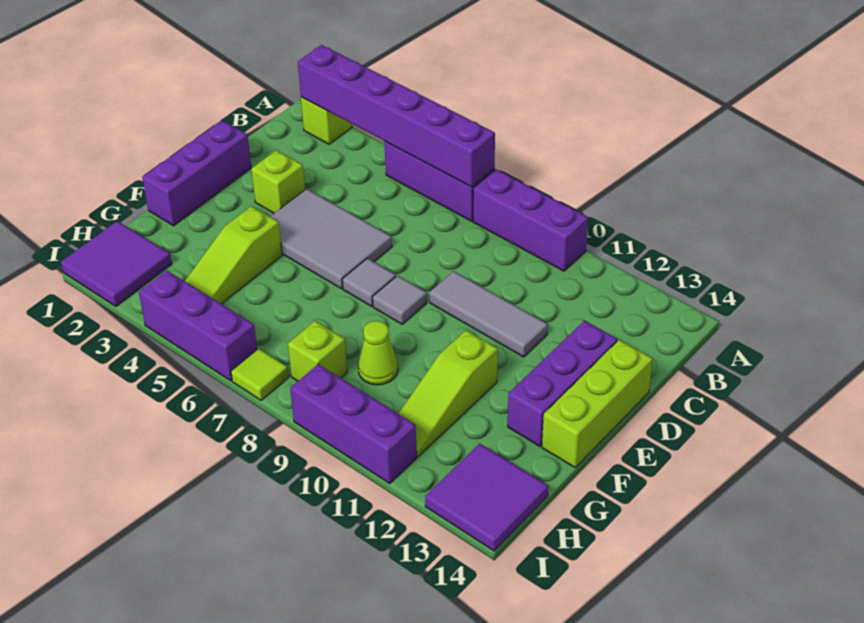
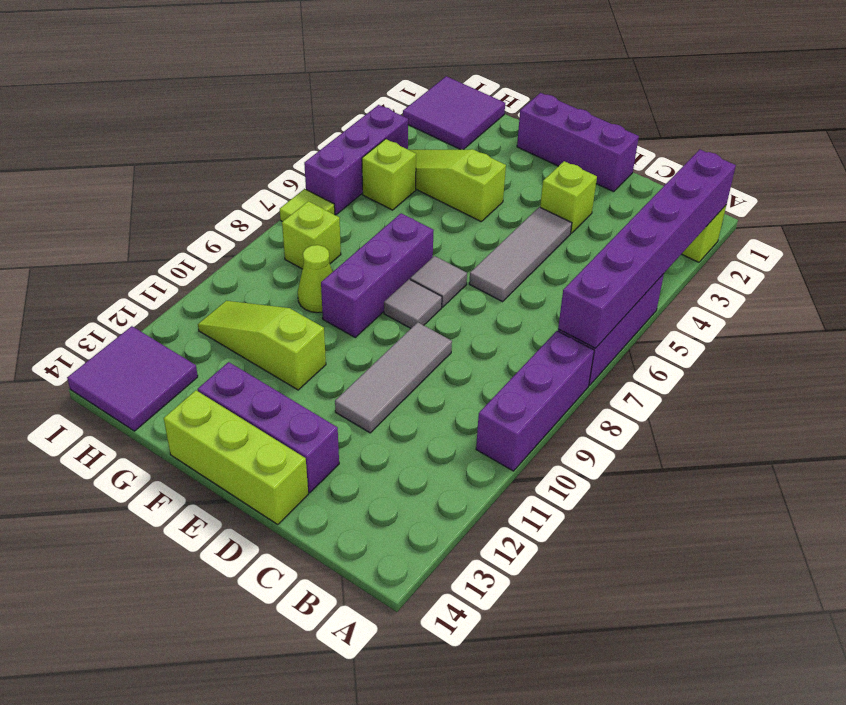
grey 2x3 tile [270,189,392,289] -> grey 1x3 tile [469,207,572,302]
none -> lime 1x1 brick [362,139,416,210]
purple 1x3 brick [290,364,417,483] -> purple 1x3 brick moved to [321,213,434,337]

